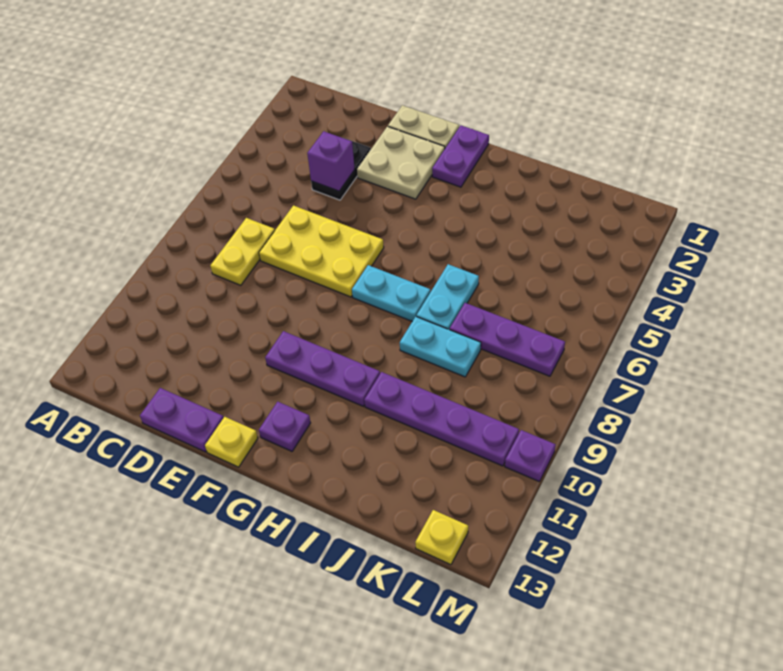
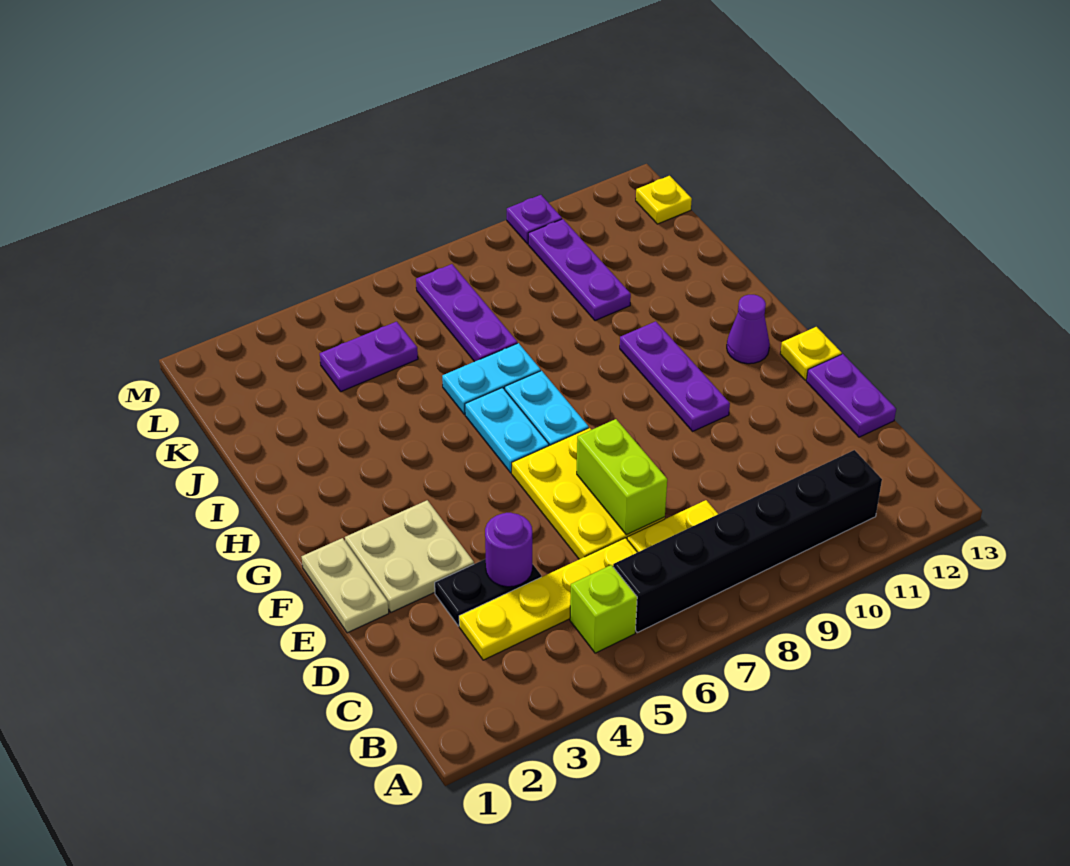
none -> lime 1x1 brick [570,565,637,653]
none -> black 1x6 brick [613,450,882,633]
none -> yellow 1x4 plate [459,538,637,660]
purple 1x1 brick [307,131,355,191] -> purple 1x1 round brick [485,513,532,587]
none -> lime 1x2 brick [577,419,667,535]
purple 1x2 plate [432,126,489,187] -> purple 1x2 plate moved to [320,322,418,392]
purple 1x1 plate [259,402,311,451] -> purple 1x1 cone [727,295,770,364]
cyan 1x2 plate [400,317,481,377] -> cyan 1x2 plate moved to [465,388,549,473]
purple 1x4 plate [364,372,519,466] -> purple 1x3 plate [528,219,631,321]

